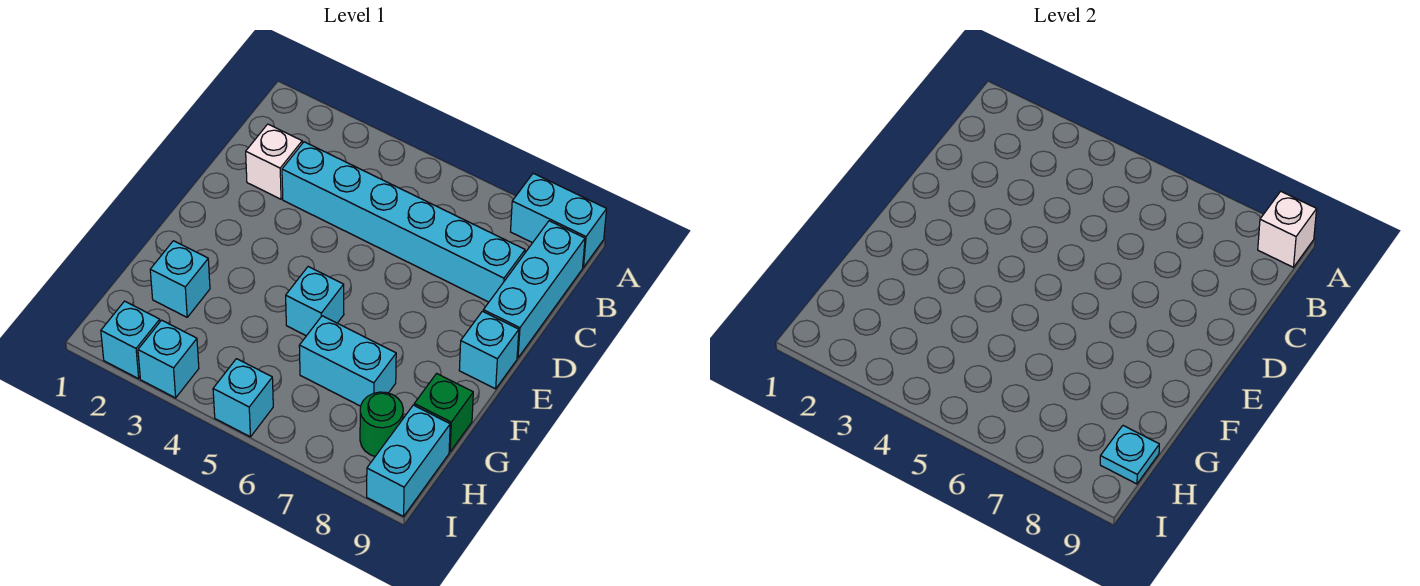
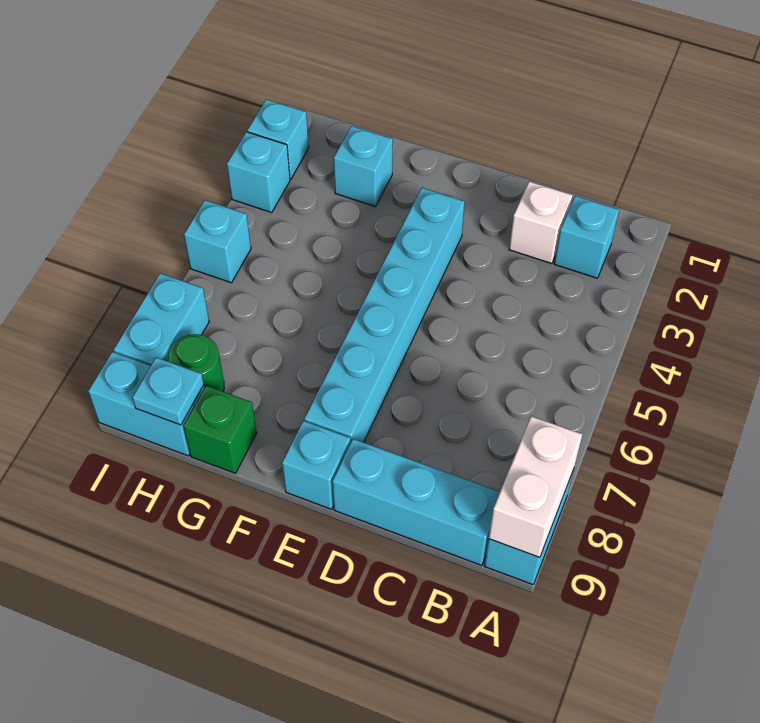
white 1x1 brick [1258,191,1317,267] -> white 1x2 brick [489,416,582,557]
cyan 1x6 brick [282,142,525,302] -> cyan 1x6 brick moved to [304,188,465,442]
cyan 1x1 brick [286,267,344,336] -> cyan 1x1 brick moved to [554,196,619,278]
cyan 1x2 brick [299,316,396,406] -> cyan 1x2 brick moved to [113,273,209,365]

